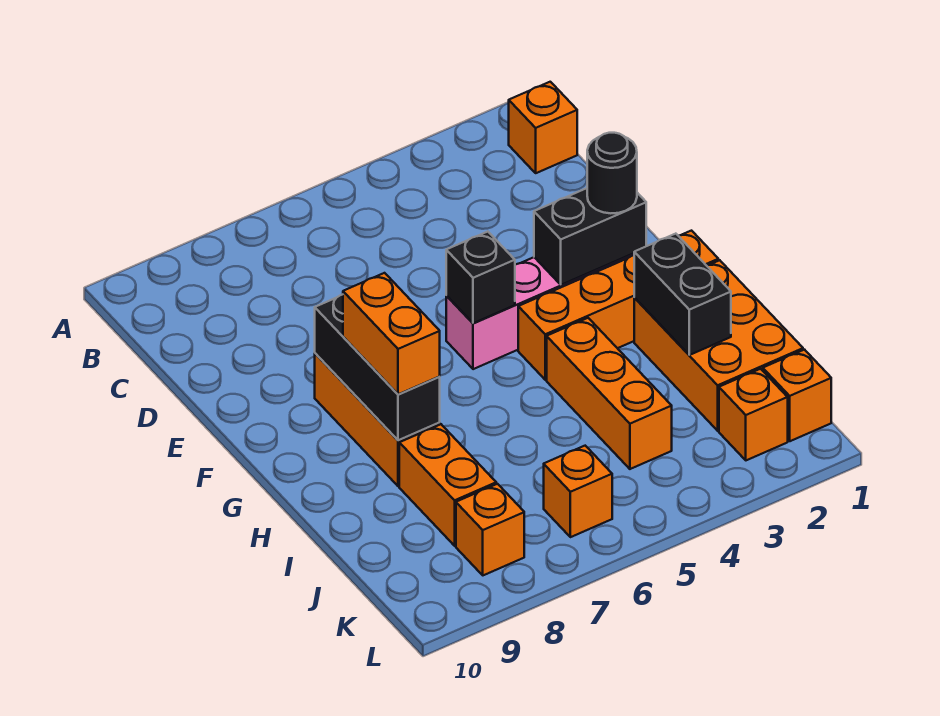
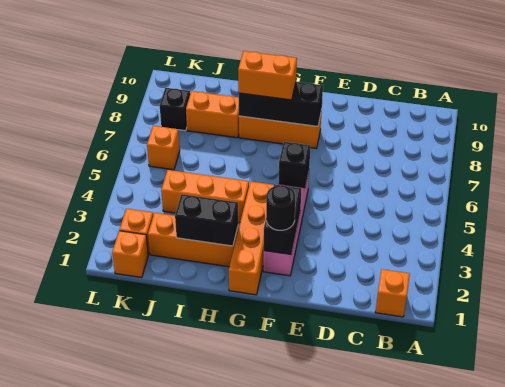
orange 2x3 brick [634,260,803,431] -> orange 1x3 brick [148,213,238,267]
orange 1x1 brick [456,484,524,575] -> black 1x1 brick [160,88,190,131]

